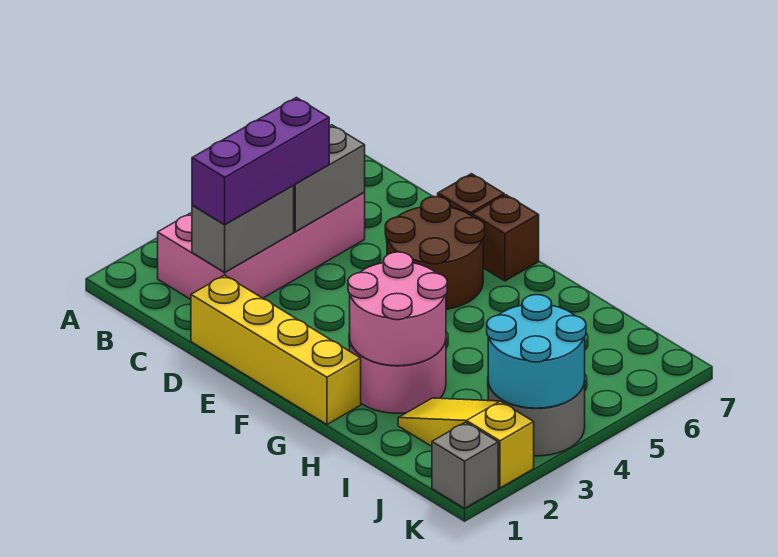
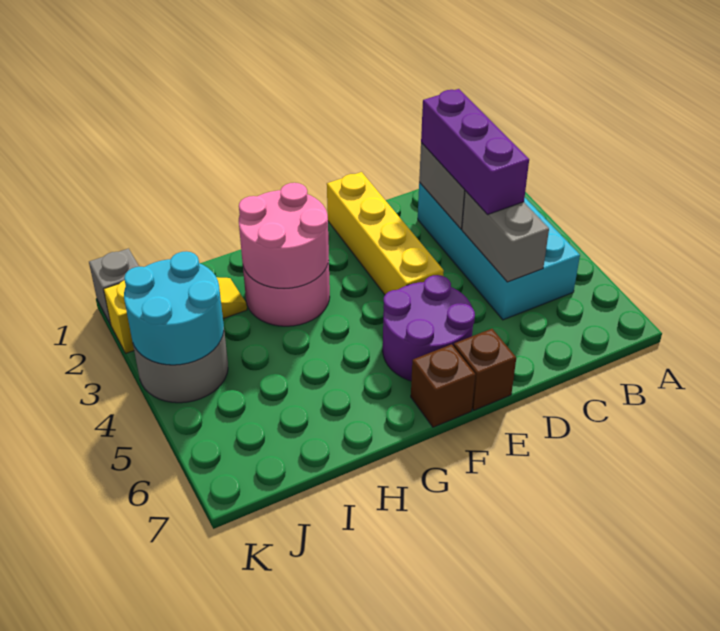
pink 2x4 brick [158,193,365,299] -> cyan 2x4 brick [418,182,580,320]
yellow 1x4 brick [191,275,361,424] -> yellow 1x4 brick turned to [327,172,444,295]
brown 2x2 round brick [385,197,485,309] -> purple 2x2 round brick [383,275,475,381]

